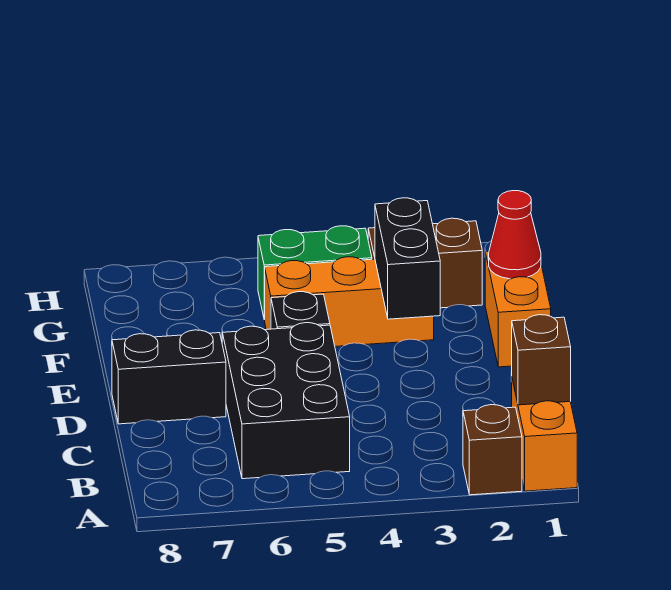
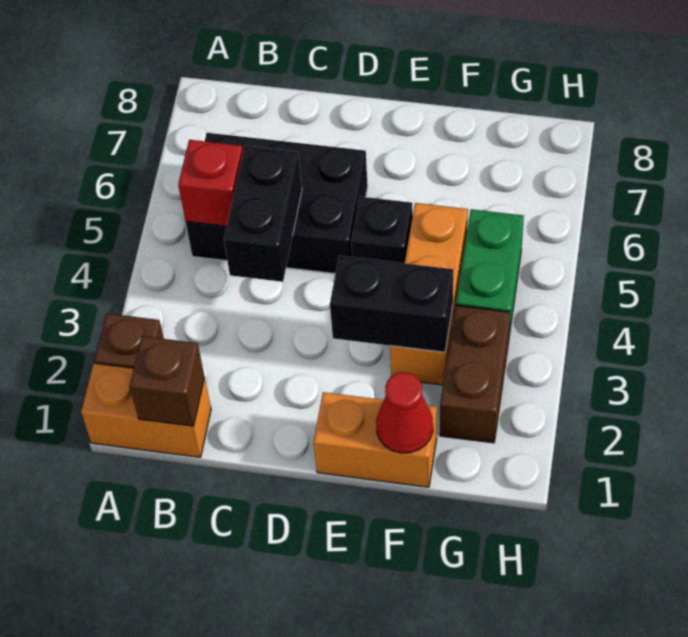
none -> red 1x1 brick [178,140,243,226]
black 1x2 brick [112,330,226,424] -> black 1x2 brick moved to [224,146,302,282]

